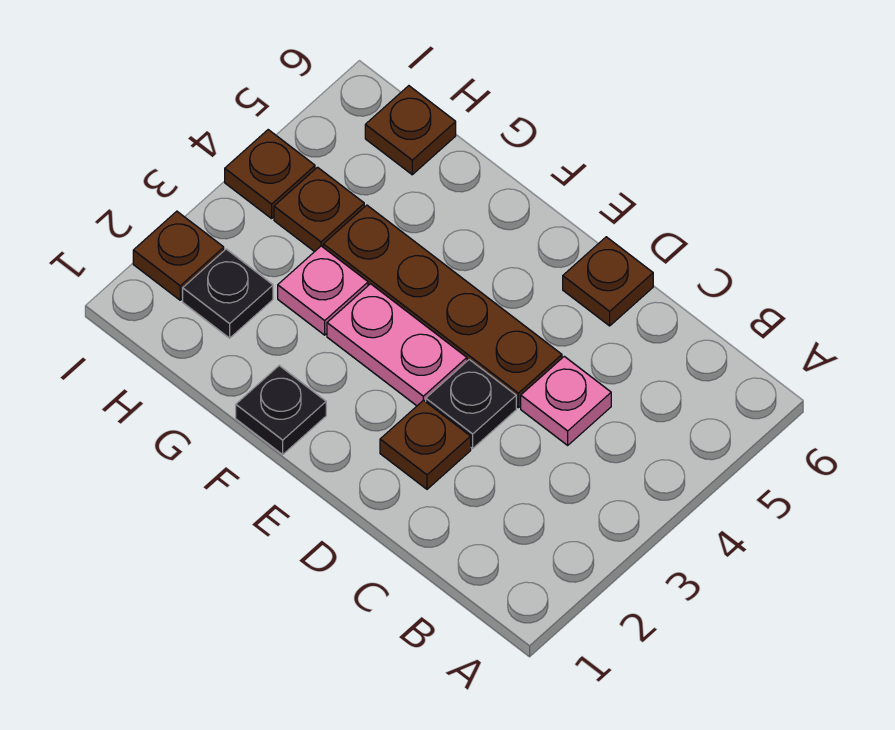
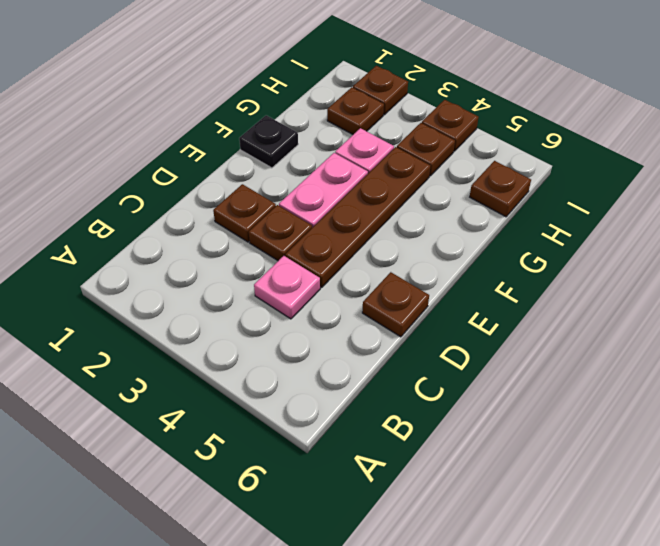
black 1x1 plate [426,359,516,448] -> brown 1x1 plate [249,205,312,261]
black 1x1 plate [183,249,273,338] -> brown 1x1 plate [327,87,384,134]

